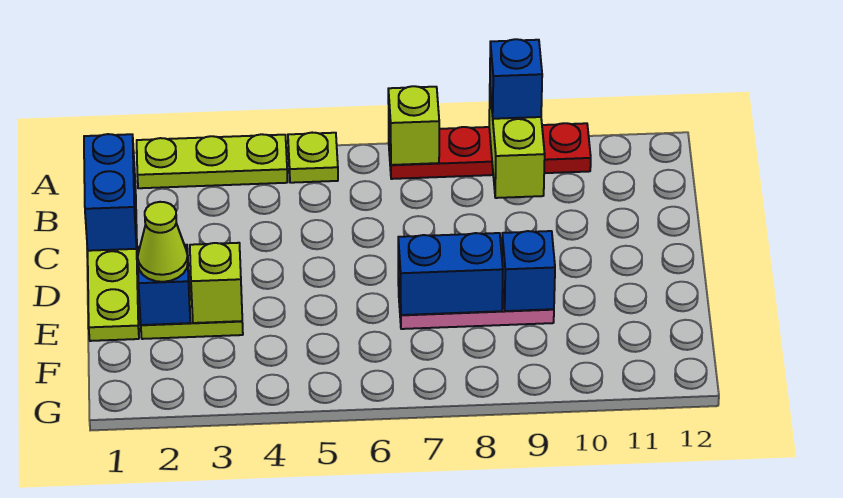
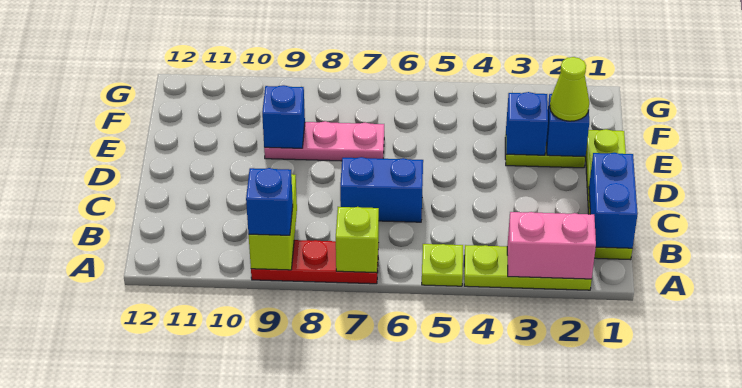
none -> pink 1x2 brick [507,212,596,279]
red 1x4 plate [389,123,591,179] -> red 1x3 plate [251,240,379,284]
lime 1x1 brick [190,243,242,323] -> blue 1x1 brick [506,92,548,155]
blue 1x2 brick [398,233,503,315] -> blue 1x2 brick moved to [340,157,423,222]

